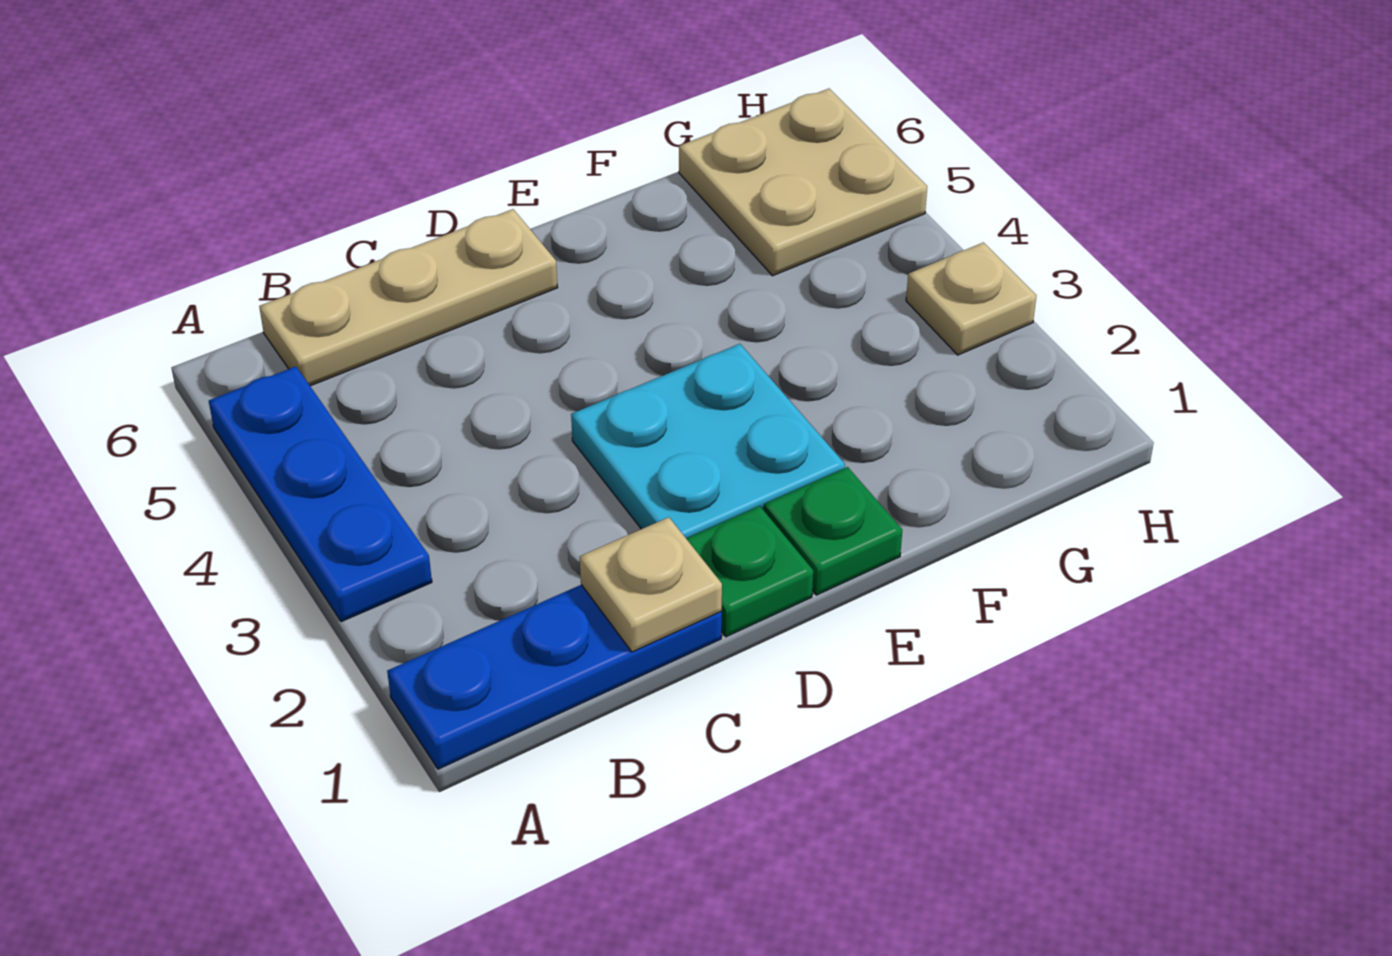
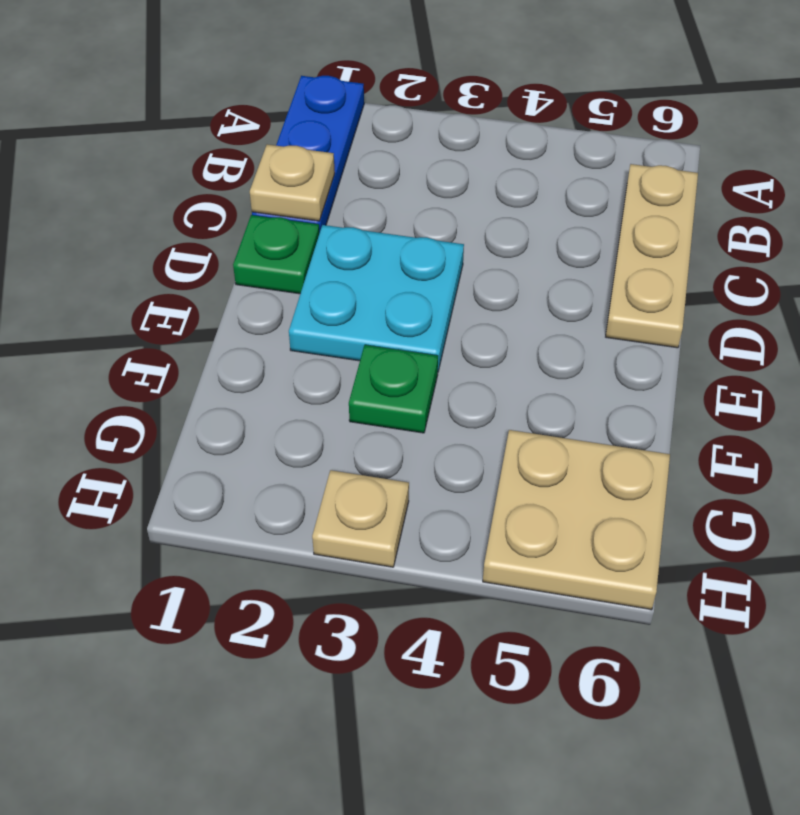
blue 1x3 plate [209,366,432,622] -> none
green 1x1 plate [764,467,902,595] -> green 1x1 plate moved to [349,345,438,433]

